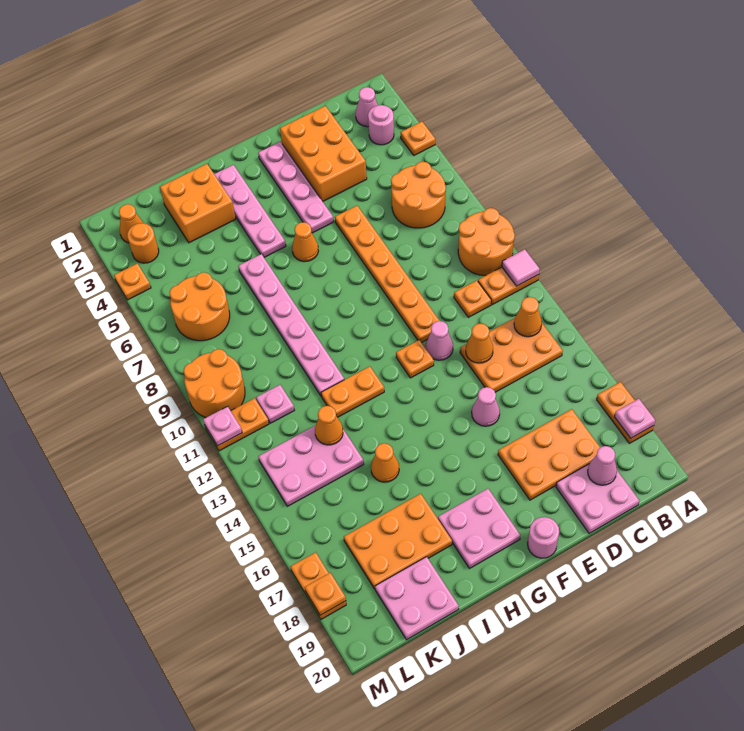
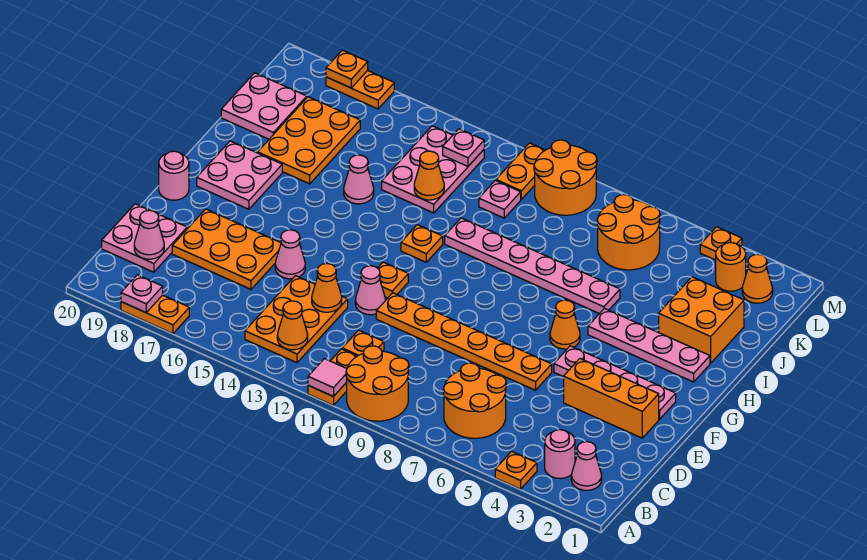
orange 2x3 plate [498,409,600,500] -> orange 2x3 plate turned to [172,209,281,289]
orange 2x3 brick [280,106,367,201] -> orange 1x3 brick [564,359,659,438]
orange 1x2 plate [321,366,384,417] -> orange 1x1 plate [401,225,443,262]
orange 1x1 cone [371,443,399,482] -> pink 1x1 cone [344,155,374,204]
pink 1x1 plate [203,406,242,446] -> pink 1x1 plate moved to [443,129,484,166]

